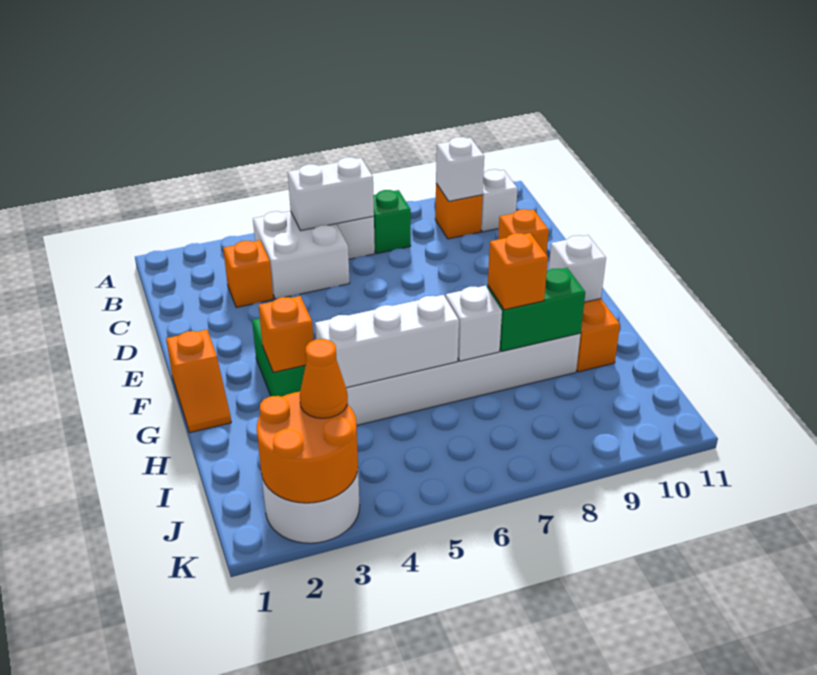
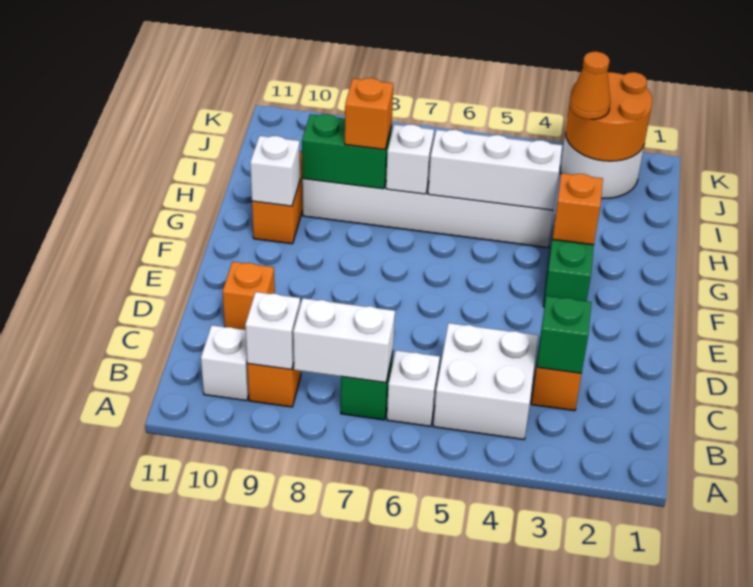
white 1x2 brick [288,157,374,231] -> white 1x2 brick moved to [293,298,395,383]
none -> green 1x1 brick [537,296,591,373]
orange 1x2 slope [166,330,231,433] -> none

